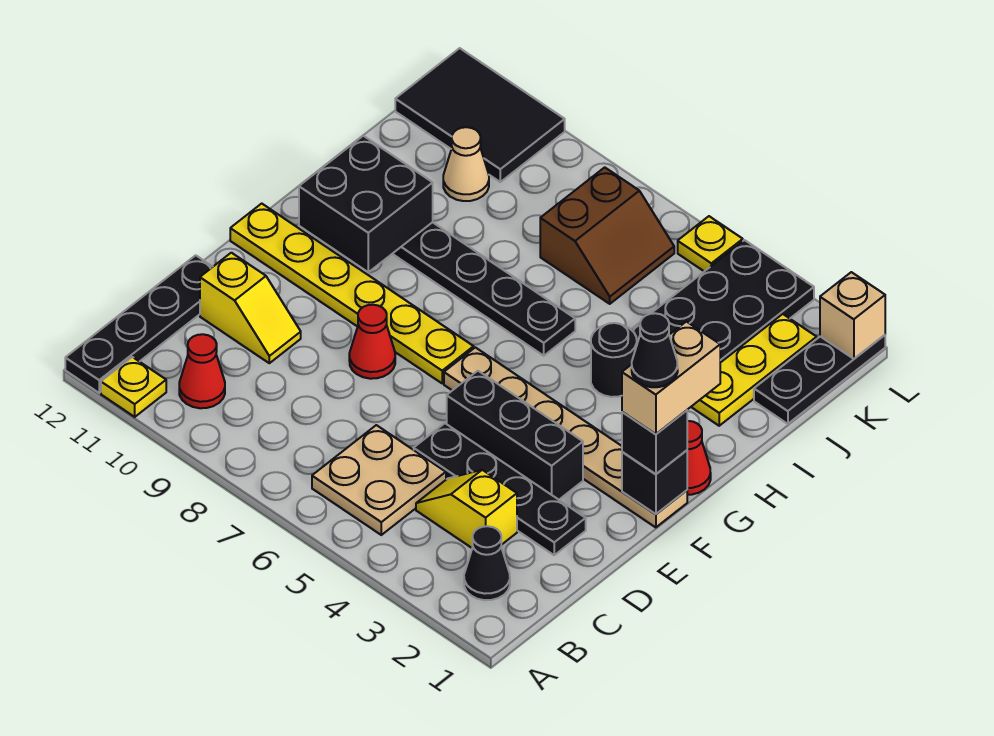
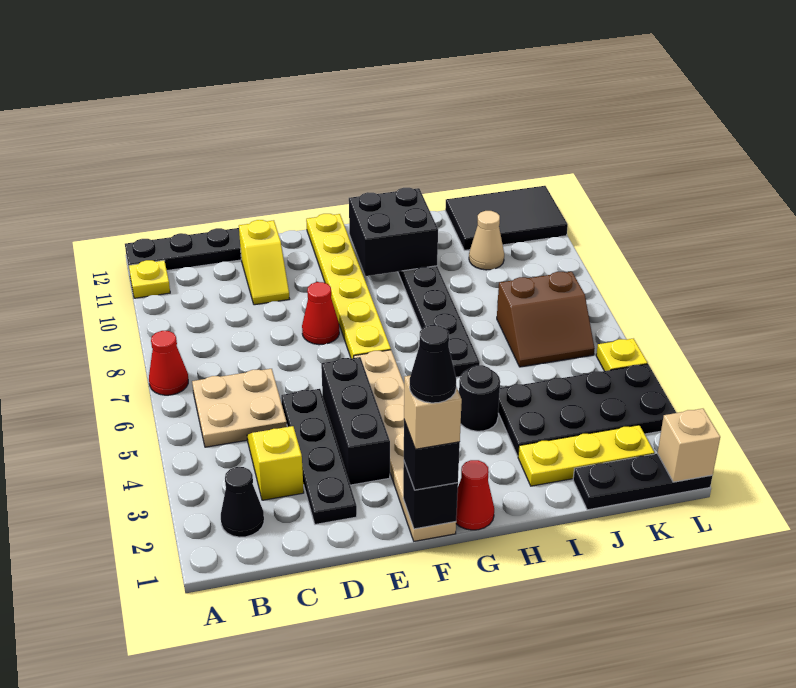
red 1x1 cone [179,334,225,408] -> red 1x1 cone moved to [149,331,188,395]
tan 1x2 brick [622,322,720,434] -> tan 1x1 brick [404,376,462,449]
black 2x3 tile [395,48,565,182] -> black 2x3 tile turned to [445,186,568,250]

